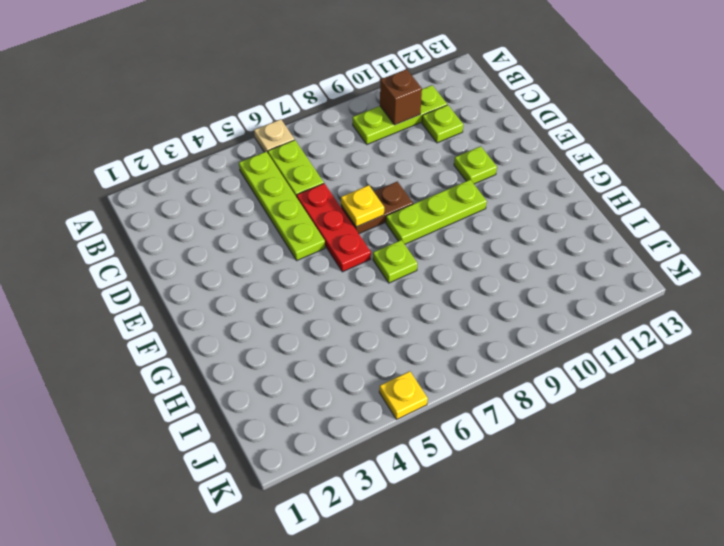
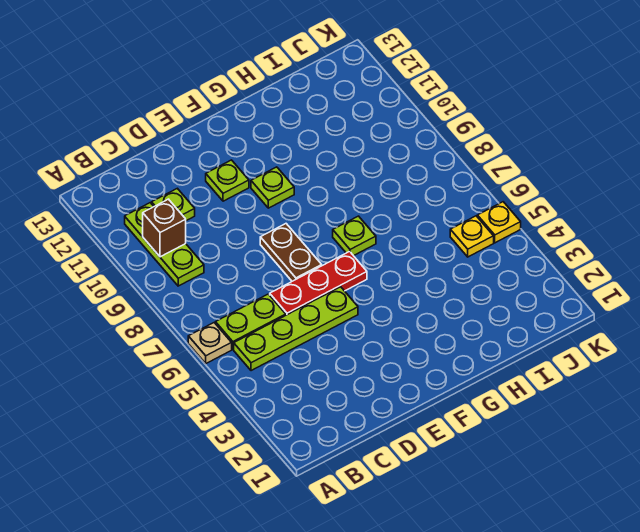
yellow 1x1 plate [341,185,384,227] -> yellow 1x1 plate moved to [450,216,494,257]
lime 1x3 plate [386,180,487,244] -> lime 1x1 plate [251,167,294,208]

